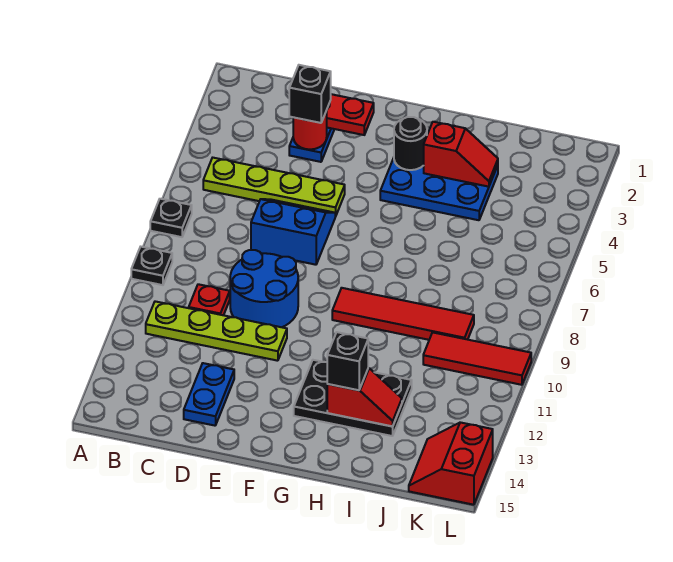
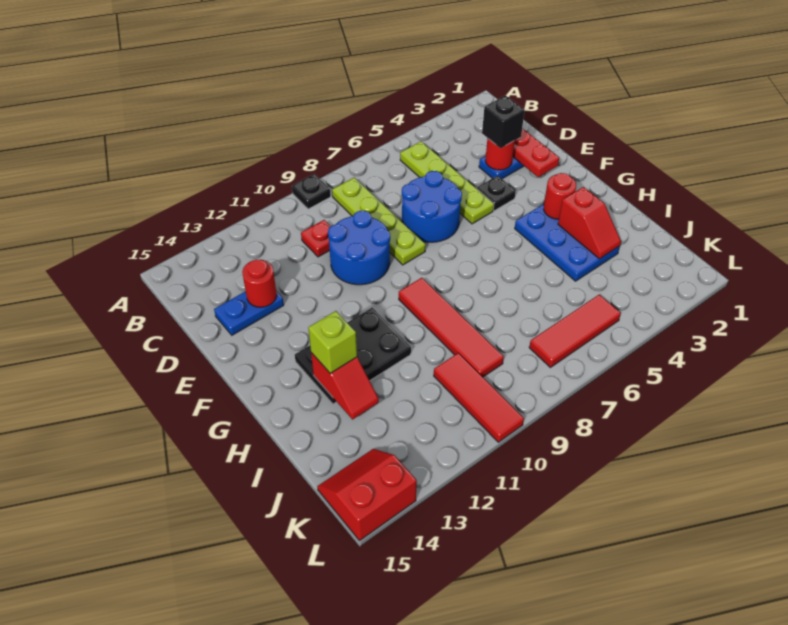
black 1x1 plate [150,199,192,237] -> black 1x1 plate moved to [477,176,516,211]
lime 1x4 plate [146,301,287,361] -> lime 1x4 plate moved to [332,178,426,265]
blue 2x2 slope [251,199,335,265] -> blue 2x2 round brick [402,171,462,242]
none -> red 1x1 round brick [242,259,277,307]
black 1x1 round brick [394,117,427,170] -> red 1x1 round brick [543,173,576,219]
black 2x3 plate [294,360,412,436] -> black 2x3 plate turned to [295,308,411,404]
black 1x1 brick [327,332,368,390] -> lime 1x1 brick [308,311,357,373]
none -> red 1x3 tile [529,295,621,367]

